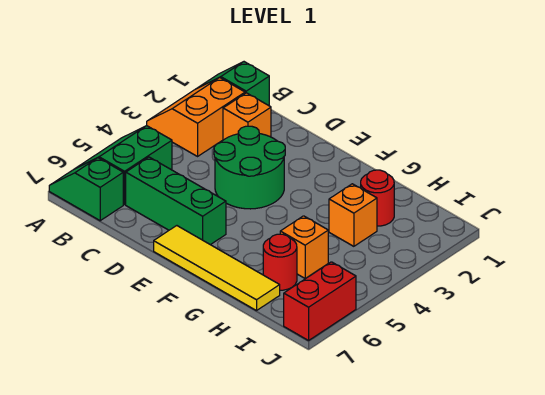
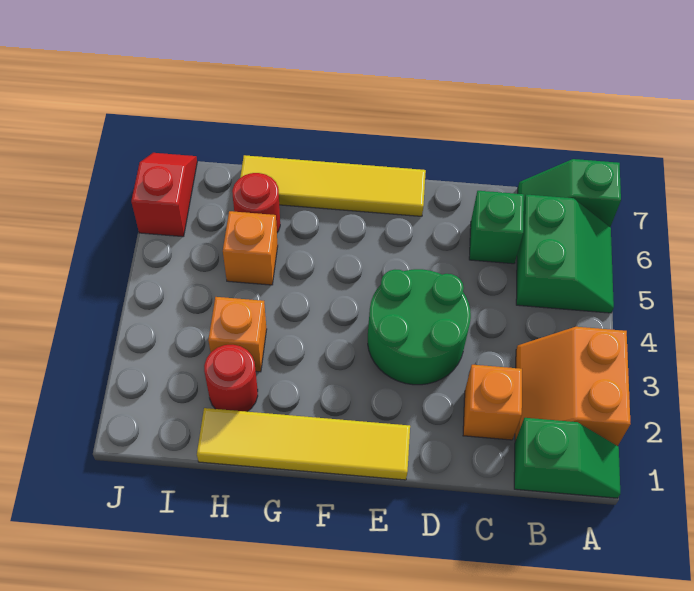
orange 2x2 slope [147,78,245,156] -> orange 2x2 slope turned to [515,327,631,446]
green 1x2 slope [49,158,123,221] -> green 1x2 slope turned to [518,159,621,227]
green 1x3 brick [126,157,226,245] -> green 1x1 brick [469,191,524,264]
none -> yellow 1x4 tile [197,408,410,480]
red 1x2 brick [284,262,356,340] -> red 1x2 slope [131,153,197,237]

